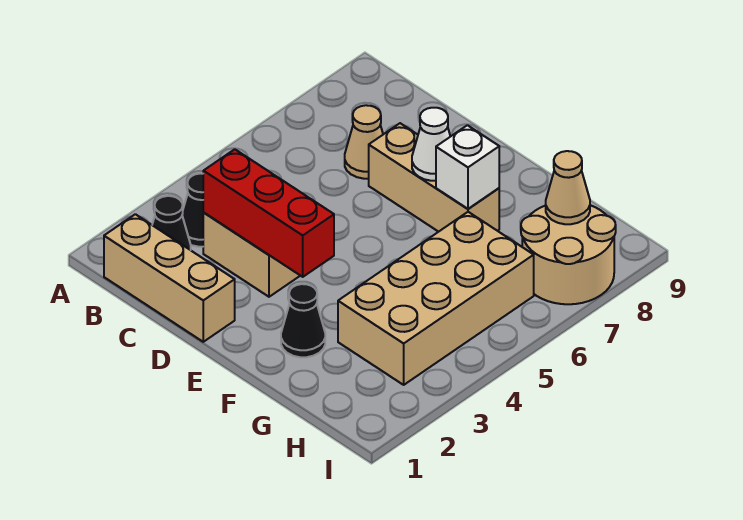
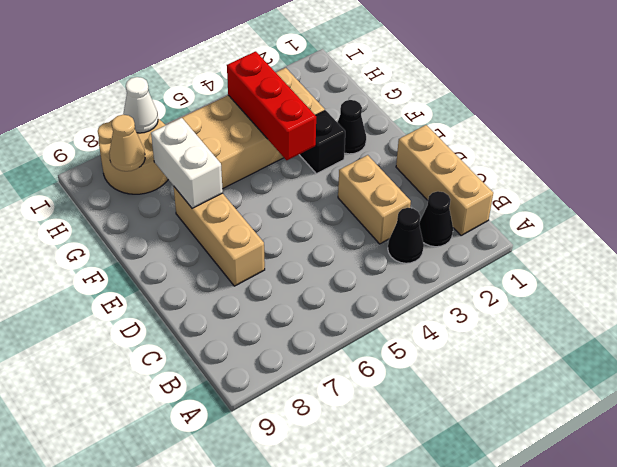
red 1x3 brick [203,149,334,277] -> red 1x3 brick moved to [227,51,316,160]
tan 1x1 cone [345,105,383,179] -> none
white 1x1 cone [412,108,450,181] -> white 1x1 cone moved to [123,77,158,133]
none -> black 1x1 brick [299,110,345,174]
white 1x1 brick [436,125,499,209] -> white 1x2 brick [151,118,223,208]

